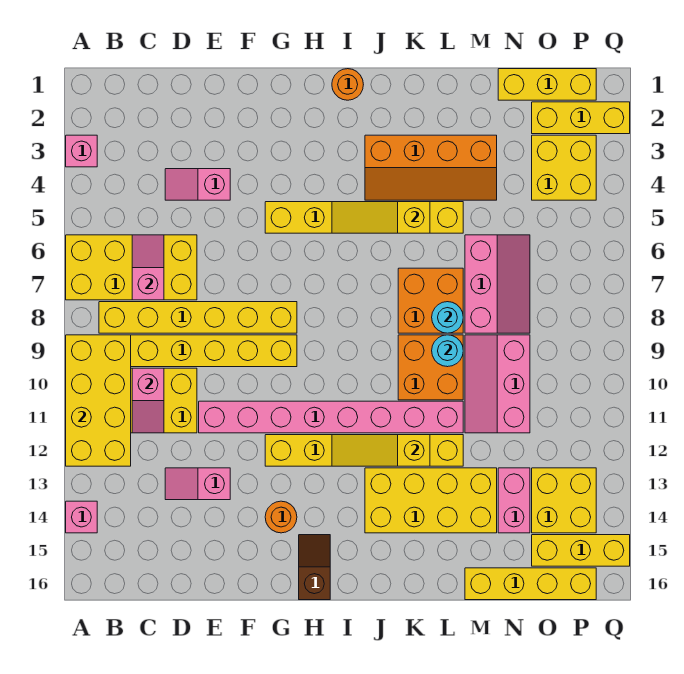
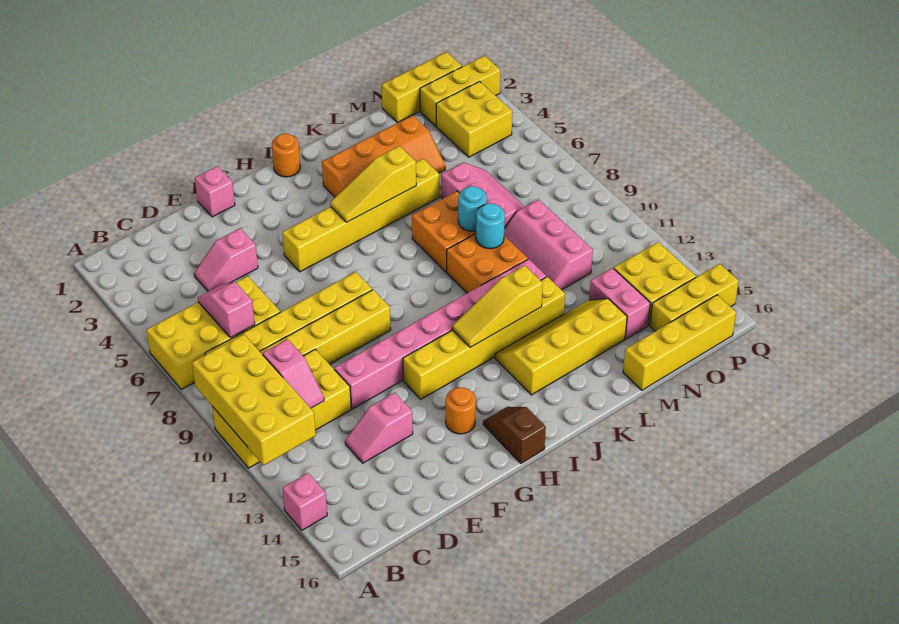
pink 1x1 brick [66,135,97,167] -> pink 1x1 brick moved to [195,166,235,217]
yellow 2x4 brick [365,468,497,533] -> yellow 2x4 slope [495,299,627,395]

